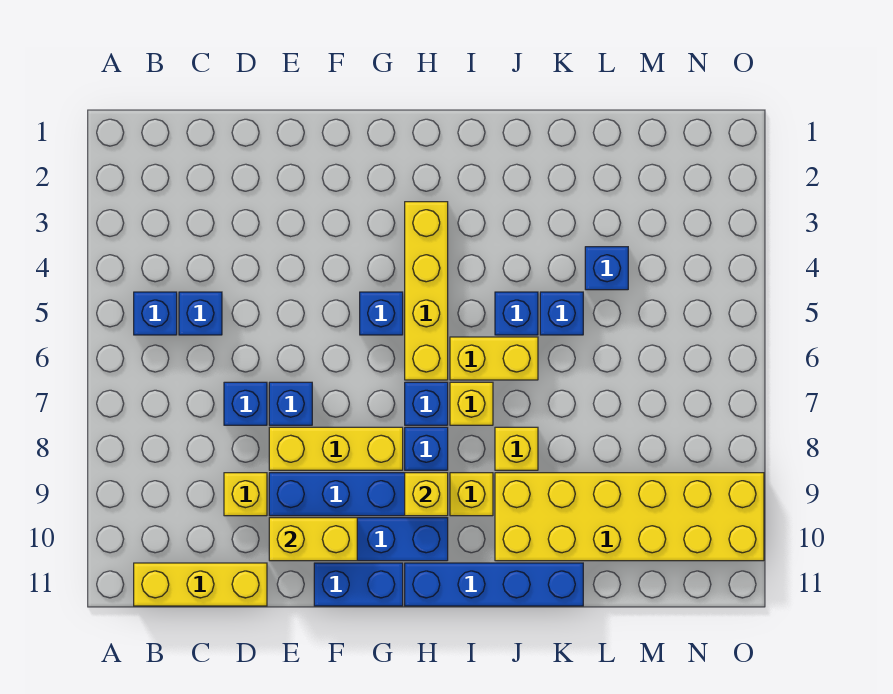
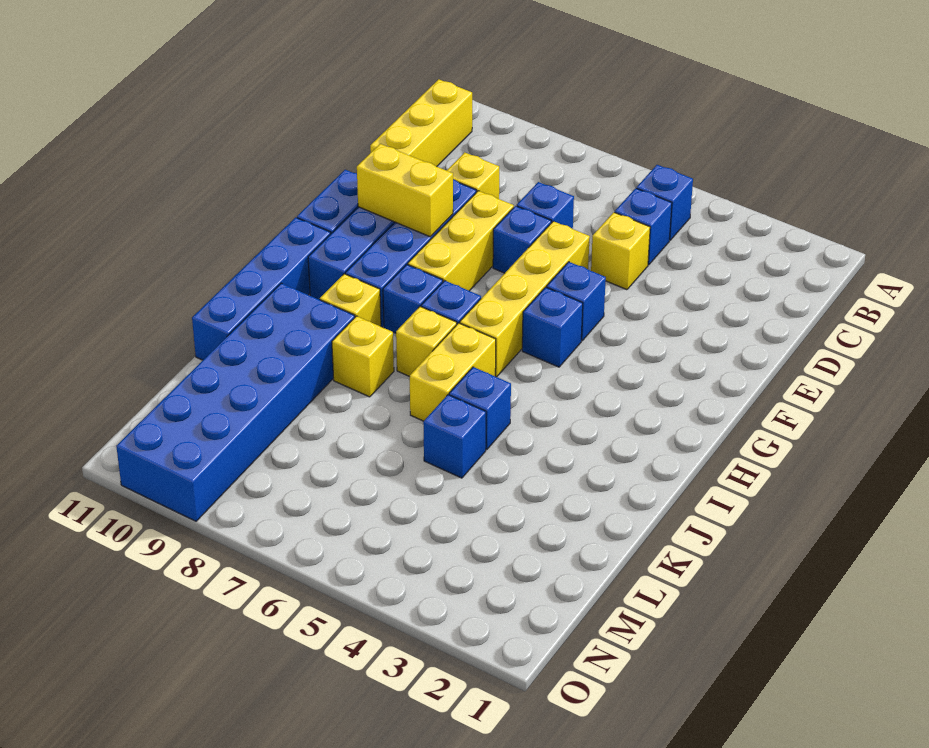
yellow 1x2 brick [269,518,357,561] -> yellow 1x2 brick turned to [357,144,453,237]
yellow 1x4 brick [405,202,448,380] -> yellow 1x4 brick turned to [460,221,590,377]
yellow 1x1 brick [405,473,448,516] -> yellow 1x1 brick moved to [591,212,650,290]
yellow 2x6 brick [495,473,764,561] -> blue 2x6 brick [116,283,355,521]
blue 1x1 brick [585,247,628,290] -> blue 1x1 brick moved to [547,262,606,341]

